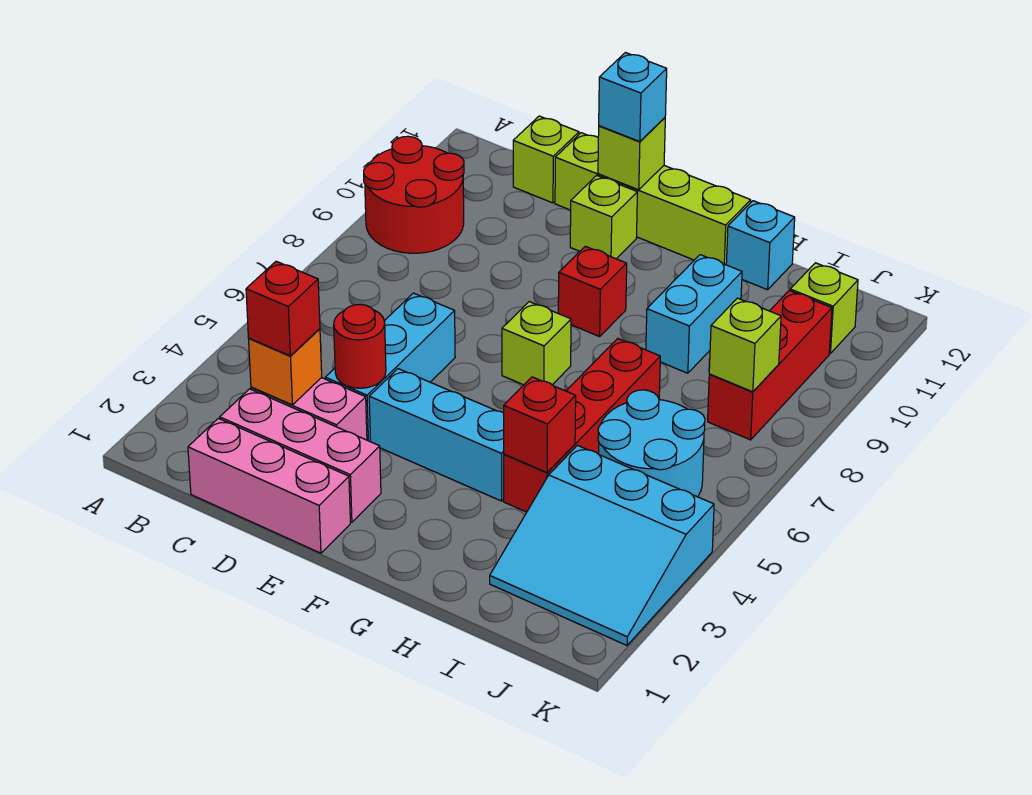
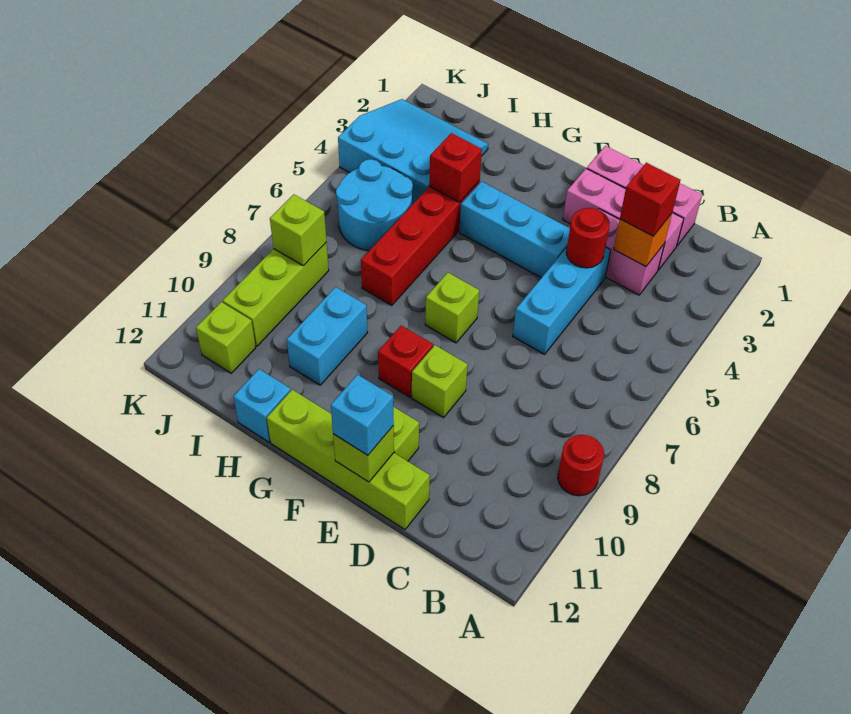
red 2x2 round brick [364,136,464,253] -> red 1x1 round brick [558,435,604,496]
lime 1x1 brick [513,116,579,203] -> lime 1x1 brick moved to [412,345,468,418]
red 1x3 brick [708,290,832,440] -> lime 1x3 brick [223,242,329,346]

